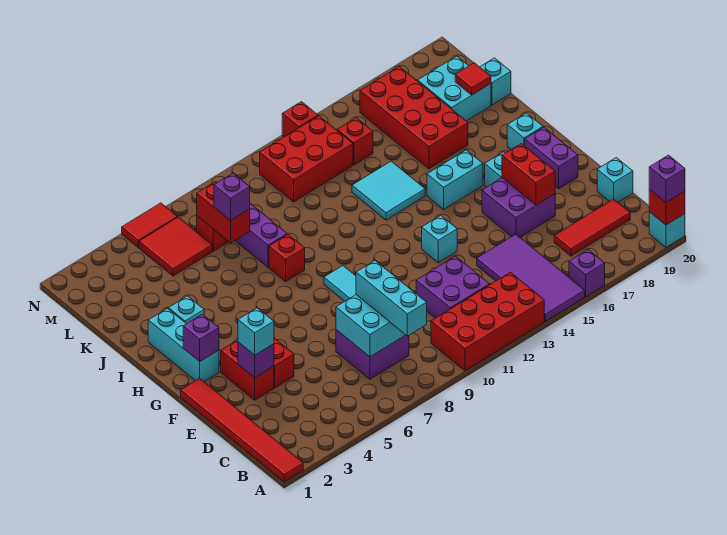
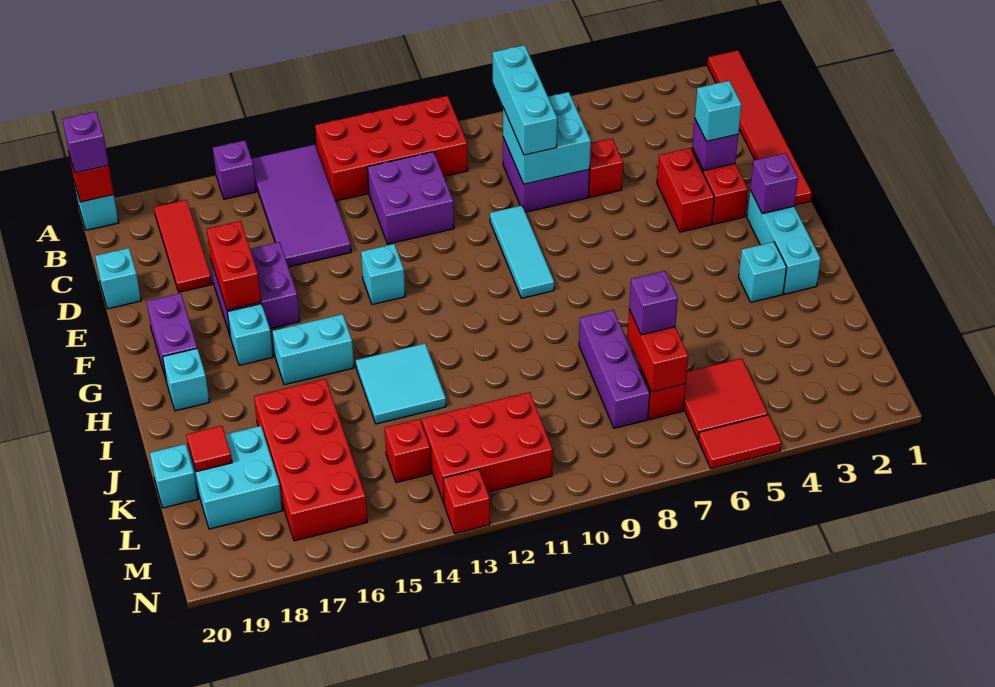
red 1x3 tile [554,199,630,256] -> red 1x3 tile turned to [154,200,212,292]
red 1x1 brick [269,235,305,282] -> red 1x1 brick moved to [589,138,623,197]

